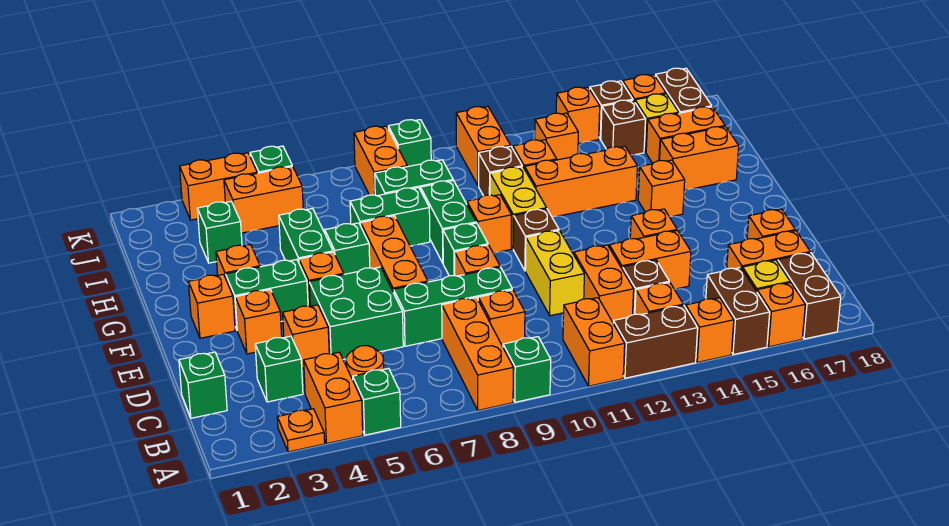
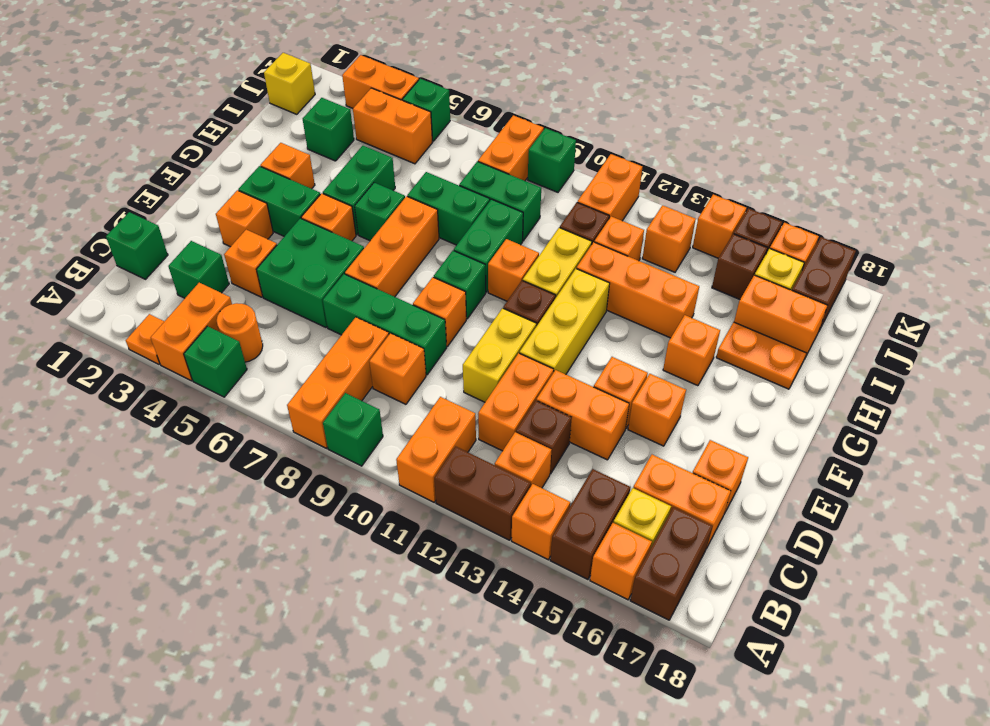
none -> yellow 1x3 brick [519,269,610,374]
orange 1x1 brick [189,274,235,338] -> orange 1x1 brick moved to [628,374,686,446]
orange 1x2 brick [660,127,739,190] -> orange 1x2 plate [716,322,806,389]
none -> yellow 1x1 brick [264,53,315,114]

